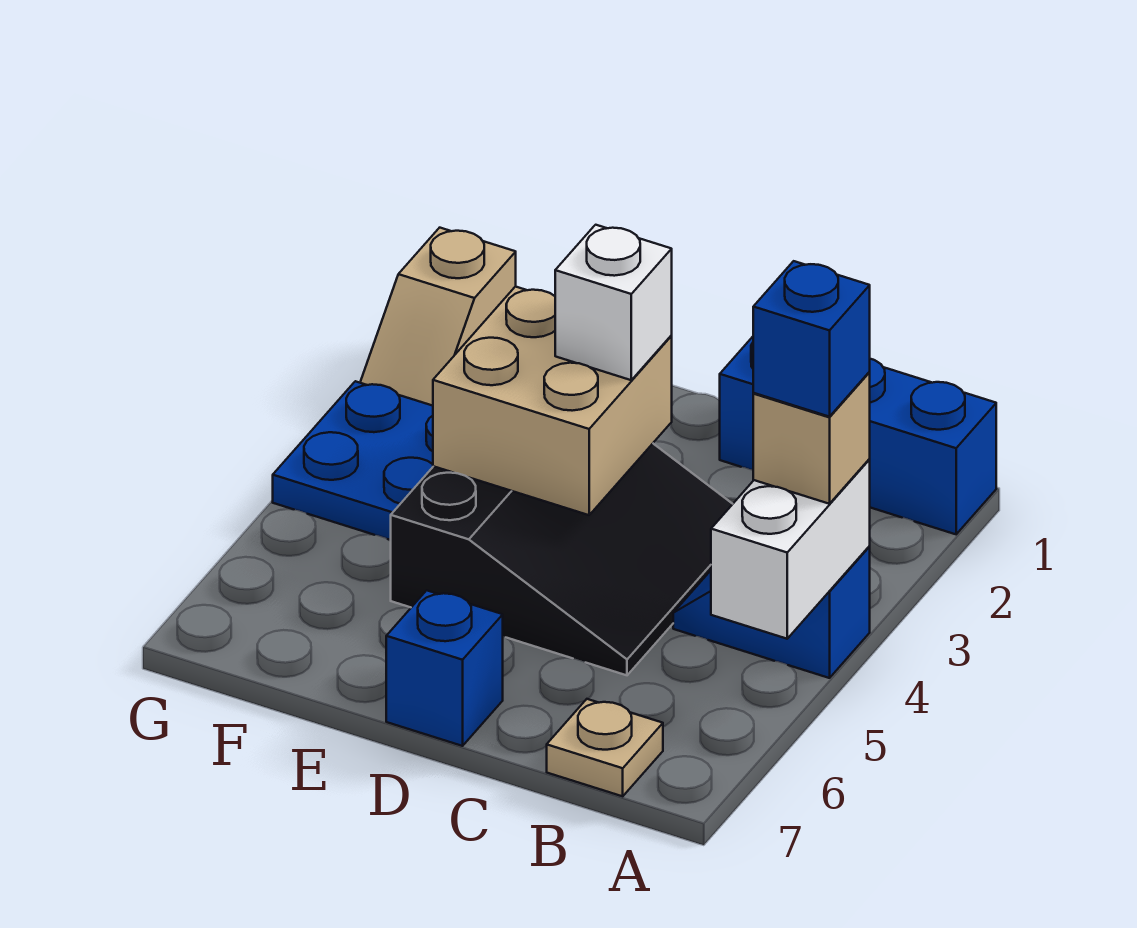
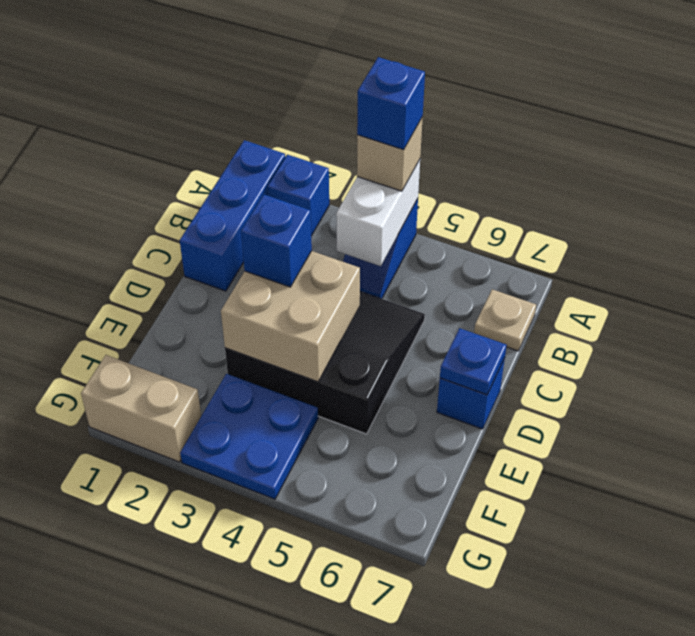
none -> blue 1x1 brick [268,155,329,236]
white 1x2 brick [711,459,870,639] -> white 1x2 brick turned to [336,160,420,266]
white 1x1 brick [555,225,672,380] -> blue 1x1 brick [241,194,312,287]
none -> blue 1x1 plate [440,328,507,395]
tan 1x2 slope [360,228,516,406] -> tan 1x2 brick [81,355,201,462]

